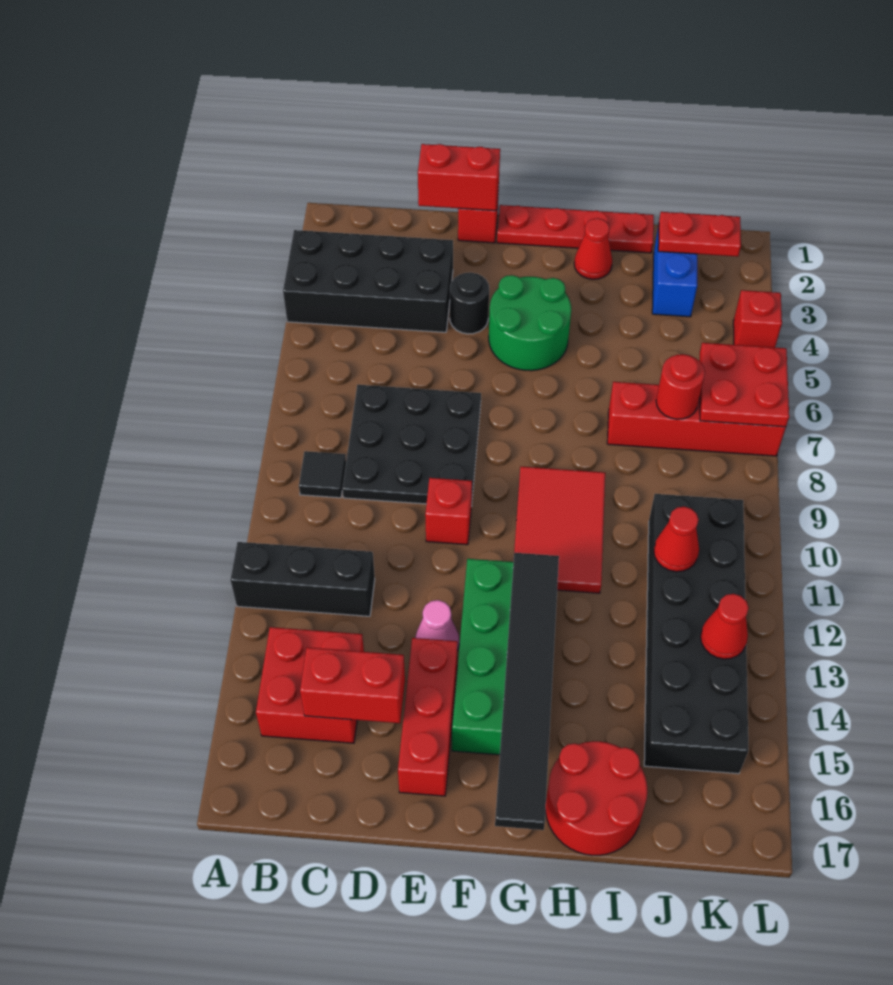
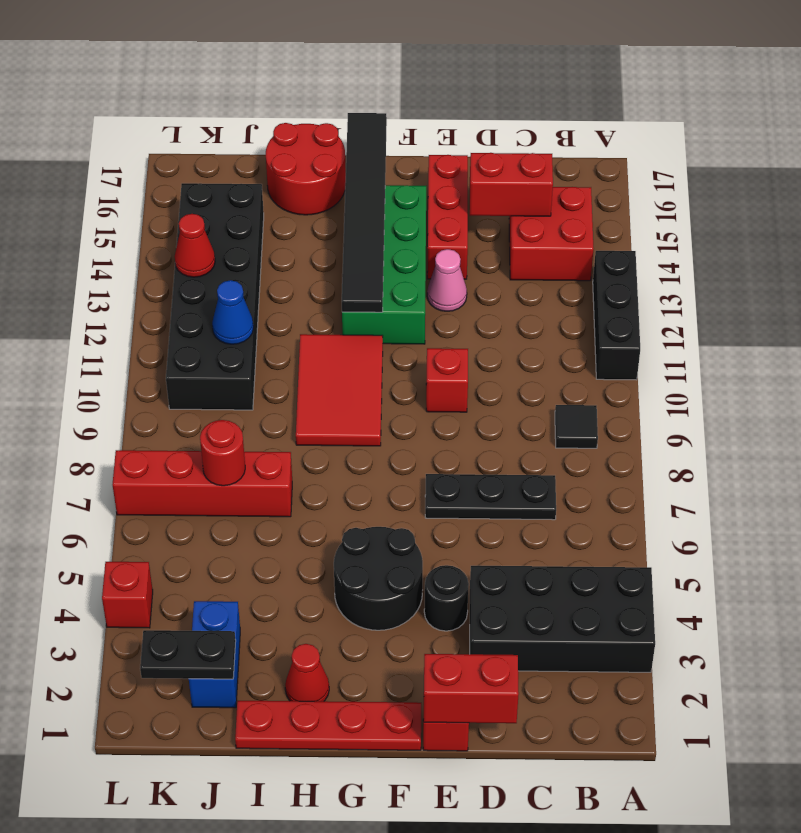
black 1x3 brick [230,542,375,616] -> black 1x3 brick turned to [593,251,640,380]
black 3x3 plate [342,385,481,505] -> black 1x3 plate [425,474,556,520]
green 2x2 round brick [489,275,571,371] -> black 2x2 round brick [334,527,423,630]
red 1x2 plate [658,212,741,257] -> black 1x2 plate [140,630,236,679]
red 1x1 cone [654,507,699,572] -> blue 1x1 cone [212,280,253,344]
red 2x2 plate [700,343,789,427] -> none

